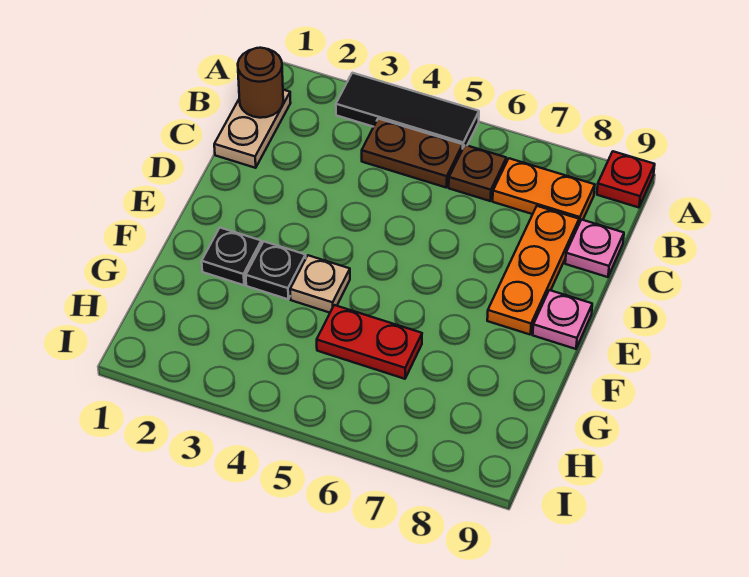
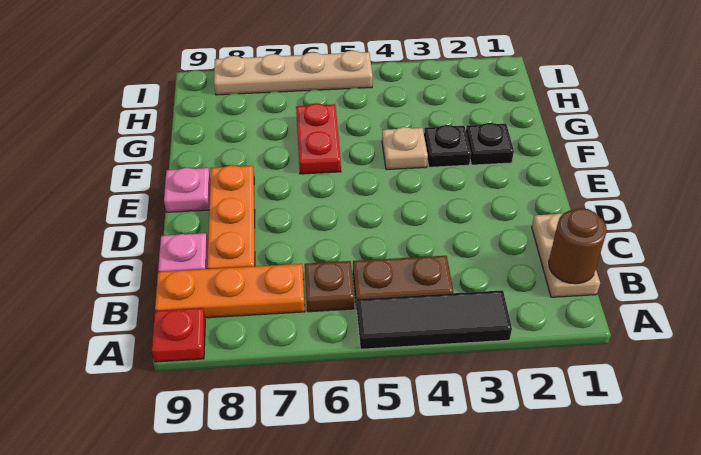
orange 1x2 plate [493,158,595,223] -> orange 1x3 plate [155,264,305,318]
red 1x2 plate [317,305,422,379] -> red 1x2 plate turned to [296,103,341,174]
none -> tan 1x4 plate [214,50,373,95]

